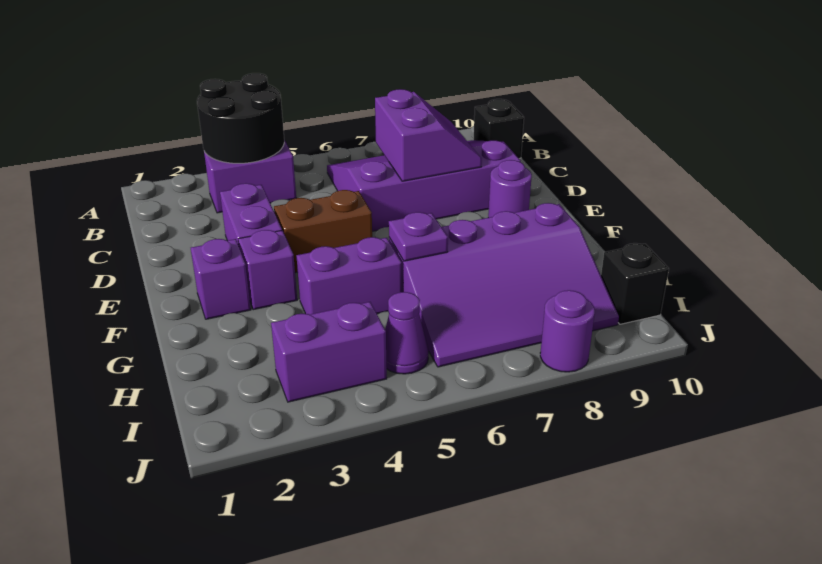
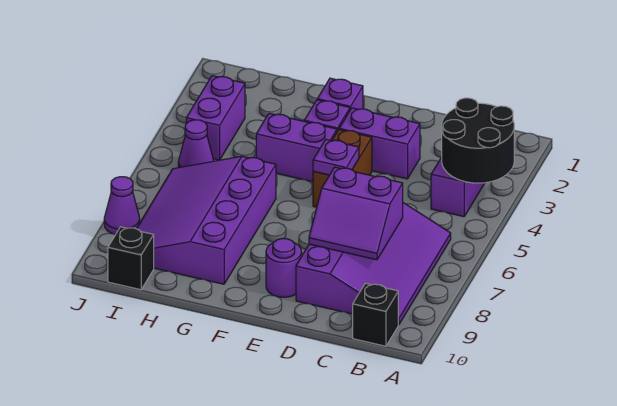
purple 1x2 brick [297,237,402,315] -> purple 1x2 brick turned to [256,113,337,182]
purple 1x1 plate [389,212,448,261] -> purple 1x1 plate moved to [313,140,359,175]
purple 1x1 round brick [540,290,595,372] -> purple 1x1 cone [104,177,140,235]

